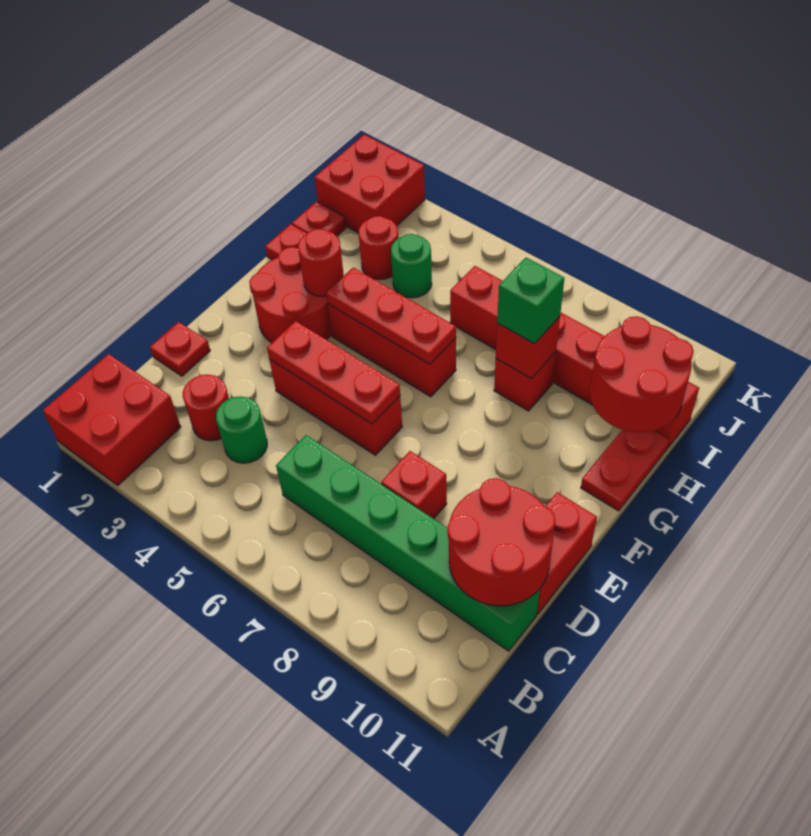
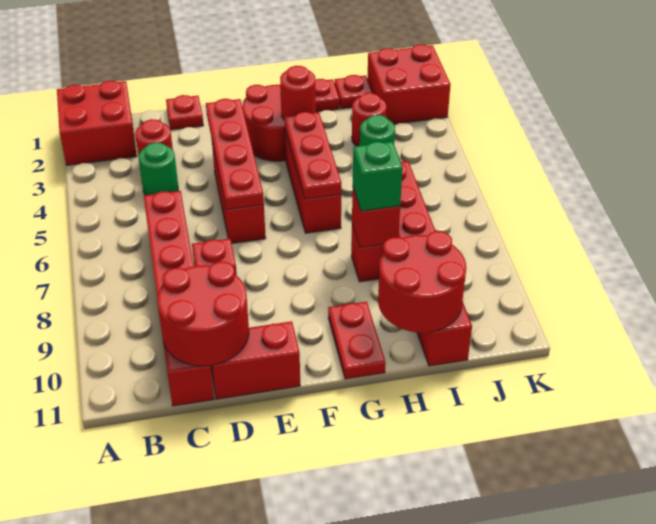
green 1x6 brick [276,435,540,651] -> red 1x6 brick [144,191,214,406]
red 1x3 plate [267,321,400,424] -> red 1x4 plate [206,99,264,210]
red 1x2 plate [581,430,669,511] -> red 1x2 plate turned to [328,302,386,379]

